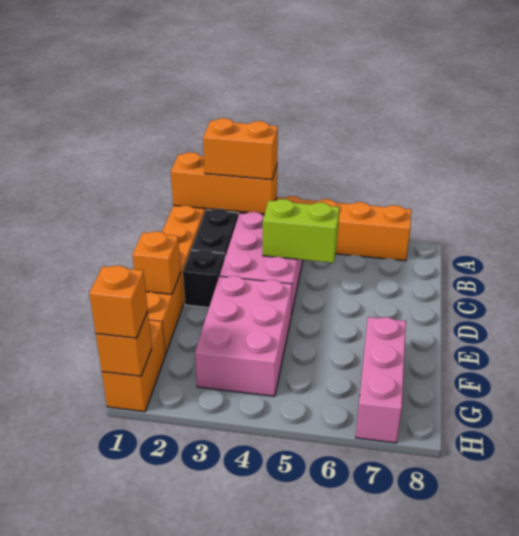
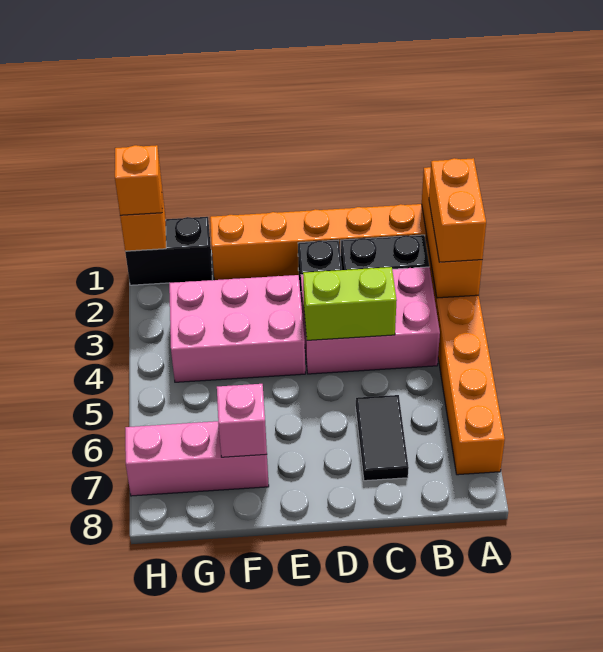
lime 1x2 brick [263,199,340,263] -> lime 1x2 brick turned to [303,267,397,340]
none -> black 1x2 tile [356,395,409,481]
orange 1x1 brick [132,231,181,294] -> none
none -> pink 1x1 brick [217,384,267,457]
orange 1x2 brick [102,320,165,412] -> black 1x2 brick [125,217,212,285]

